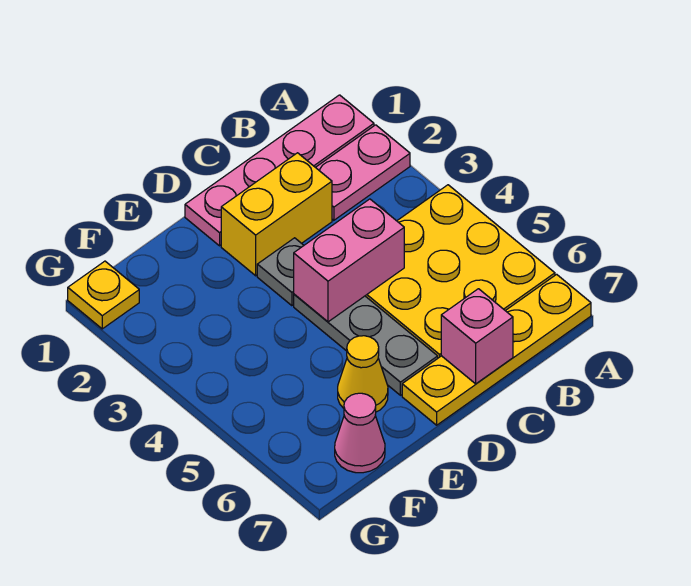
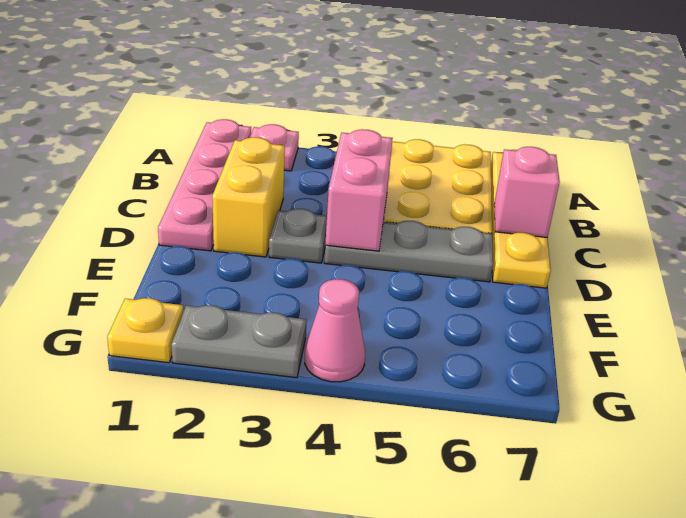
pink 1x2 plate [316,125,410,220] -> pink 1x1 plate [250,124,299,171]
yellow 1x1 cone [338,336,388,412] -> none
pink 1x1 cone [335,393,385,473] -> pink 1x1 cone moved to [305,279,365,382]
none -> grey 1x2 plate [171,305,307,378]

